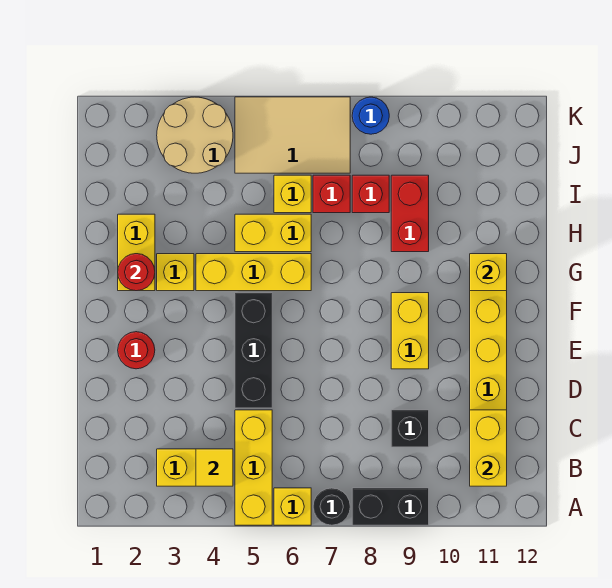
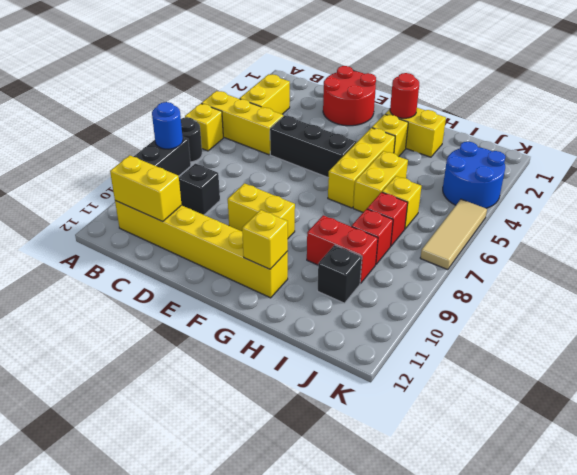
yellow 1x1 tile [196,449,233,486] -> none
red 1x1 round brick [118,332,155,369] -> red 2x2 round brick [323,66,376,126]
none -> black 1x1 brick [318,245,362,303]
tan 2x2 round brick [157,97,233,173] -> blue 2x2 round brick [443,142,506,208]
tan 2x3 tile [235,97,350,173] -> tan 1x3 tile [420,199,487,270]
blue 1x1 round brick [352,97,389,134] -> blue 1x1 round brick moved to [152,102,183,149]

